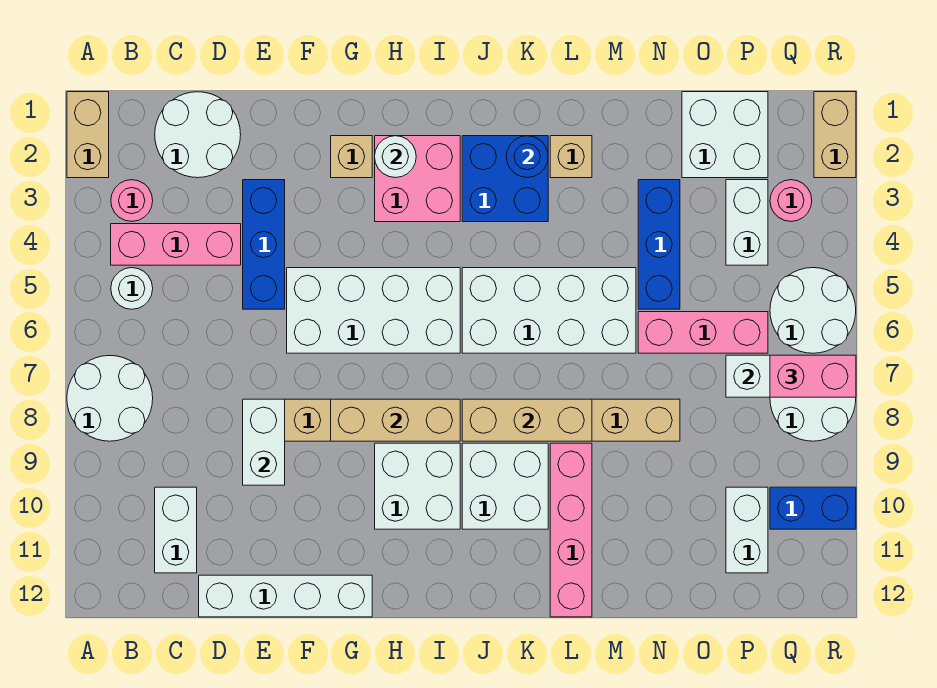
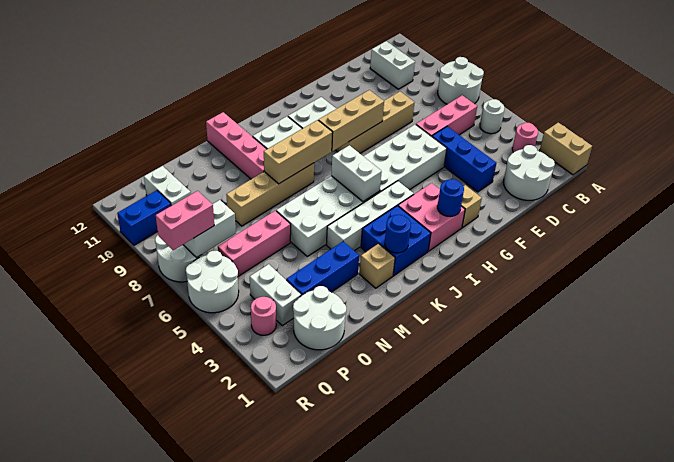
pink 1x3 brick [111,224,241,265] -> pink 1x3 brick moved to [416,95,477,136]
white 1x4 brick [199,575,372,617] -> white 1x4 brick moved to [327,181,414,251]
white 1x2 brick [243,399,285,485] -> white 1x2 brick moved to [331,145,382,202]
white 1x1 round brick [375,136,416,178] -> blue 1x1 round brick [437,179,464,217]
blue 1x3 brick [638,180,680,309] -> blue 1x3 brick turned to [286,242,359,296]
white 2x2 brick [682,92,768,178] -> white 2x2 round brick [293,286,346,350]
tan 1x2 brick [814,92,856,178] -> none

